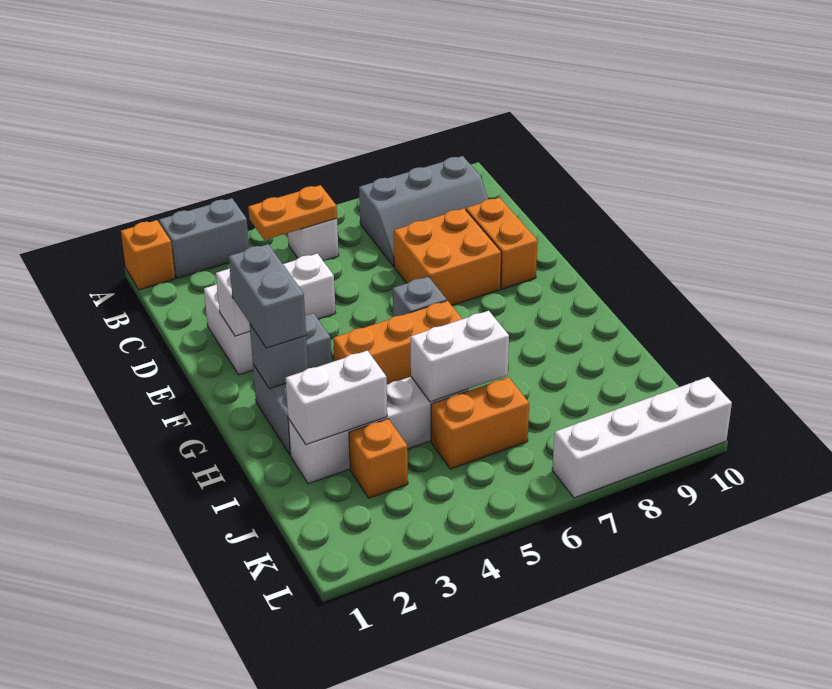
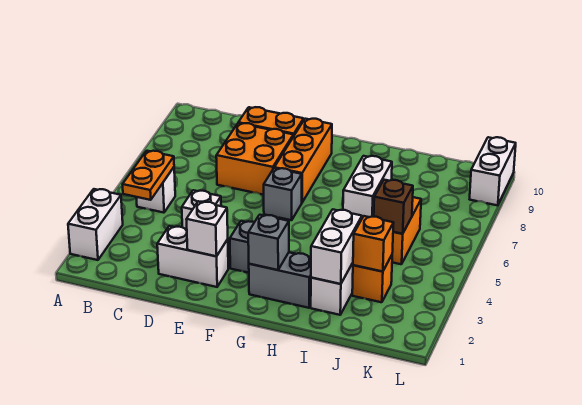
orange 1x1 brick [121,220,175,290] -> orange 1x1 brick moved to [353,216,393,272]
grey 1x2 brick [159,198,249,278] -> white 1x2 brick [68,189,123,260]
grey 2x3 slope [359,156,488,267] -> none
grey 1x2 brick [229,244,306,348] -> none
orange 1x3 brick [333,301,462,385] -> orange 1x3 brick moved to [274,119,332,202]
none -> brown 1x1 brick [374,180,413,234]
white 1x4 brick [552,377,732,498] -> white 1x2 brick [470,137,516,205]

